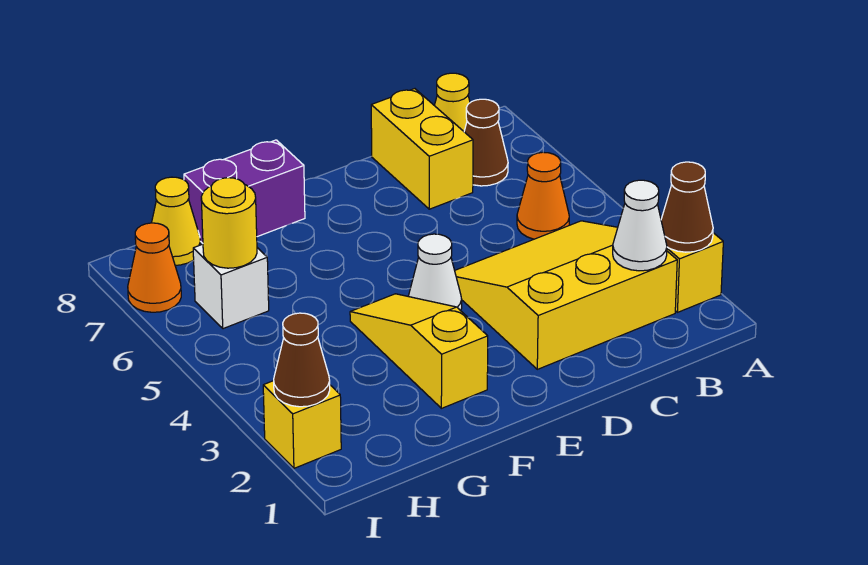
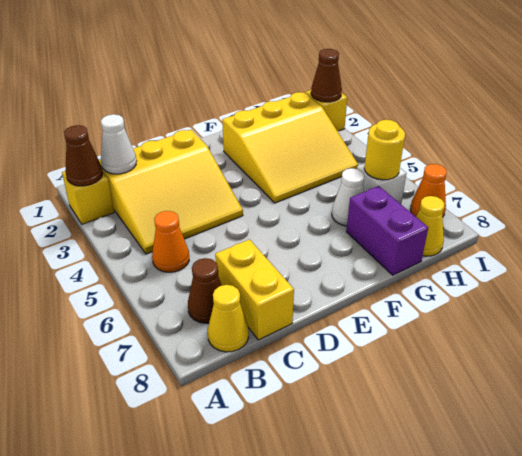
white 1x1 cone [408,234,462,311] -> white 1x1 cone moved to [332,168,364,226]
yellow 1x3 slope [350,294,488,408] -> yellow 3x3 slope [222,92,358,203]
purple 1x2 brick [184,140,305,243] -> purple 1x2 brick turned to [346,186,428,275]

